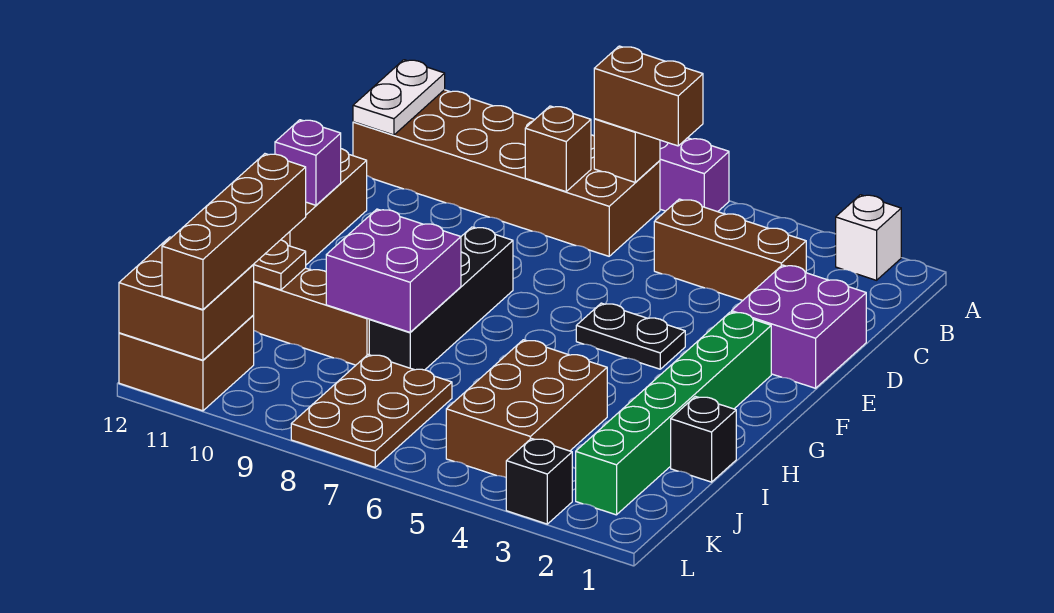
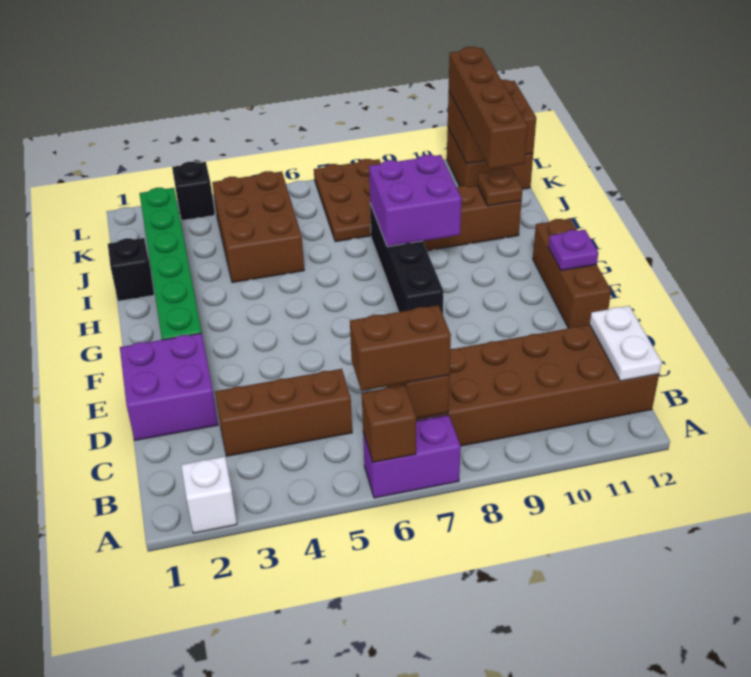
brown 1x1 brick [525,106,591,192] -> brown 1x1 brick moved to [362,385,416,462]
black 1x2 plate [576,303,685,369] -> none
purple 1x1 brick [275,120,341,205] -> purple 1x1 plate [548,230,598,270]

